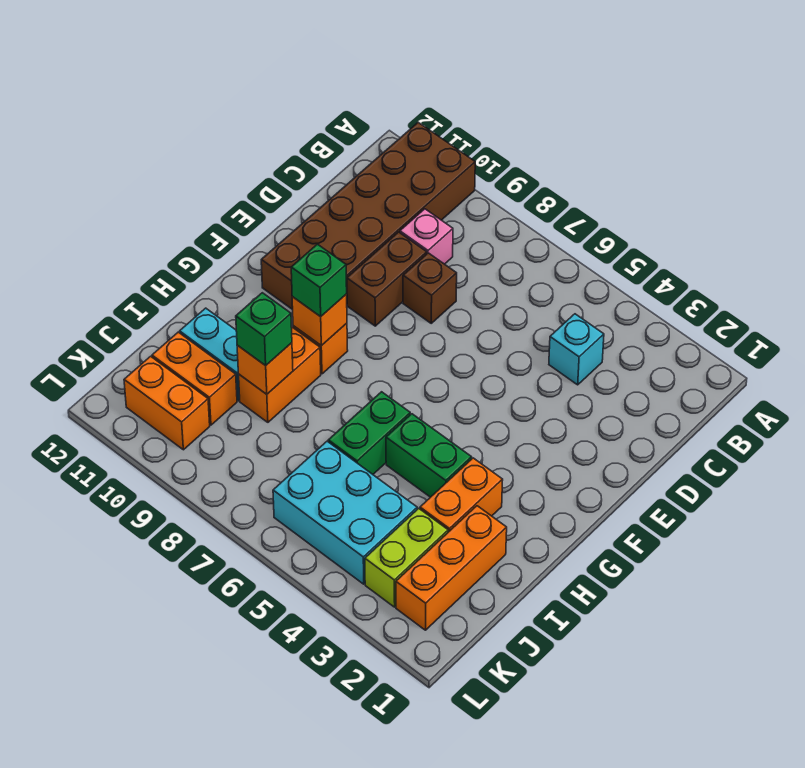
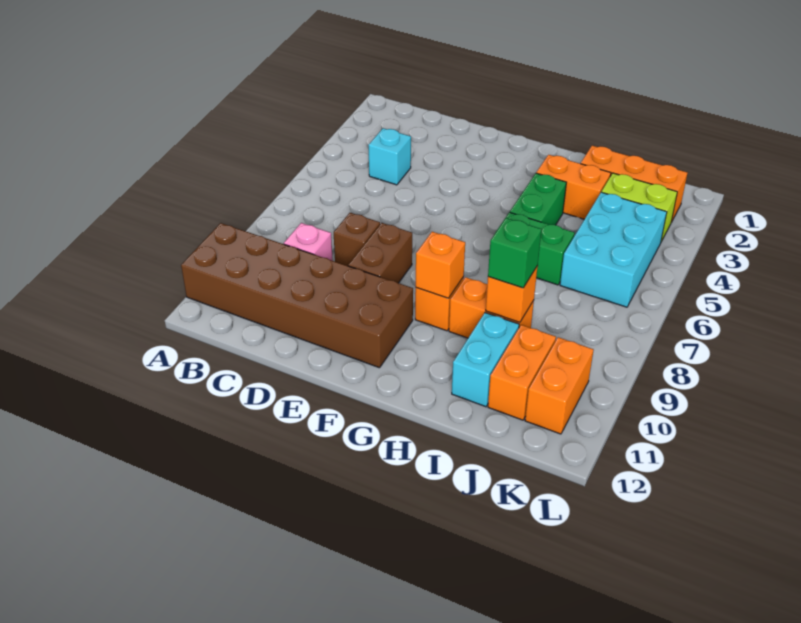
brown 1x2 brick [347,232,427,326] -> brown 1x2 brick turned to [348,223,412,283]
green 1x1 brick [291,244,347,317] -> none

